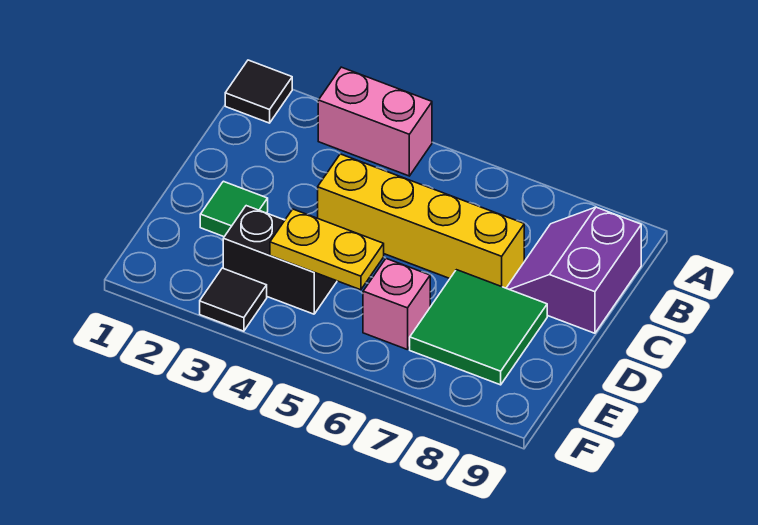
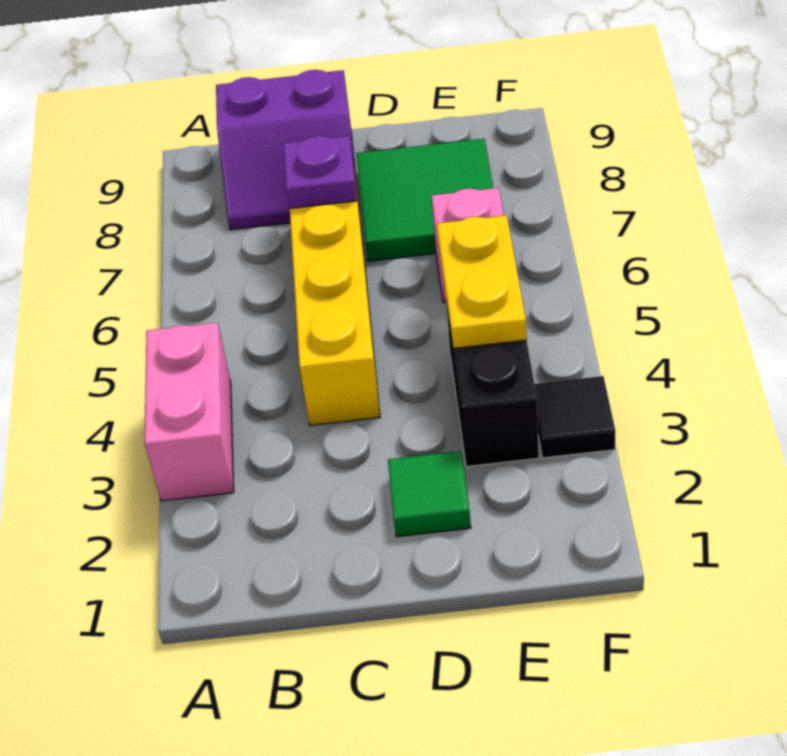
black 1x1 tile [225,60,292,123] -> none
none -> purple 1x1 plate [283,136,357,208]

